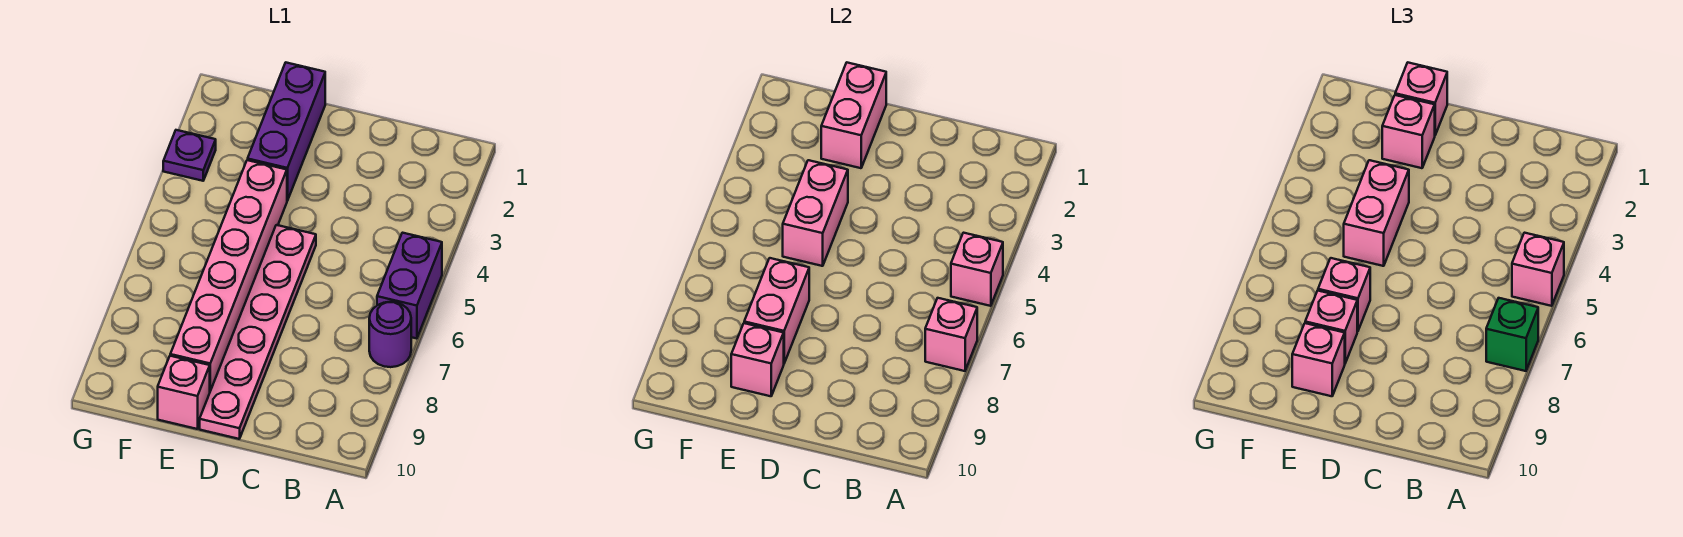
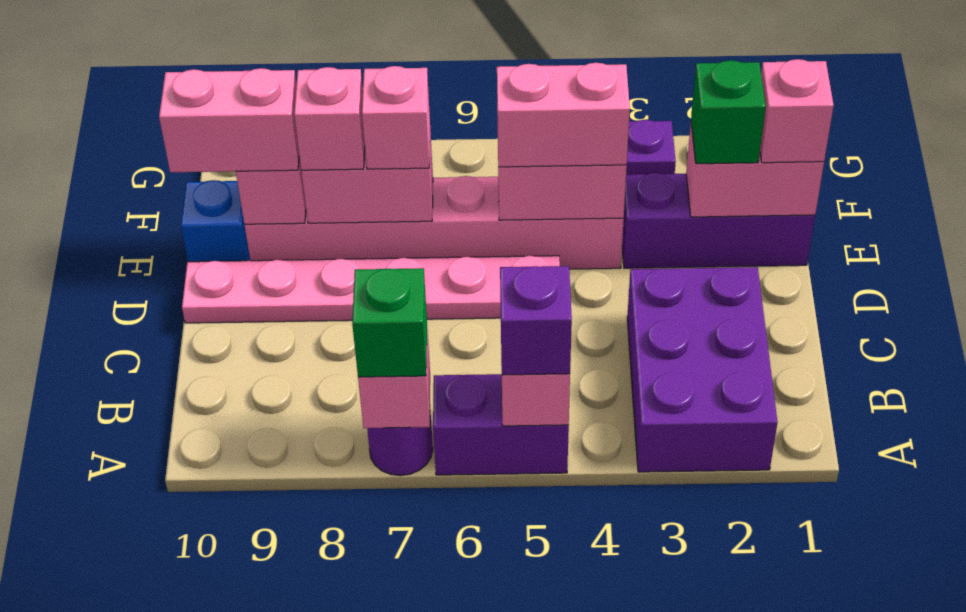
none -> purple 2x3 brick [627,267,777,472]
pink 1x1 brick [1512,233,1564,306] -> purple 1x1 brick [500,266,572,375]
pink 1x1 brick [1382,95,1435,168] -> green 1x1 brick [691,60,766,164]
pink 1x1 brick [1292,323,1345,396] -> pink 1x2 brick [159,68,299,172]
pink 1x1 brick [158,356,210,429] -> blue 1x1 brick [181,180,250,262]

